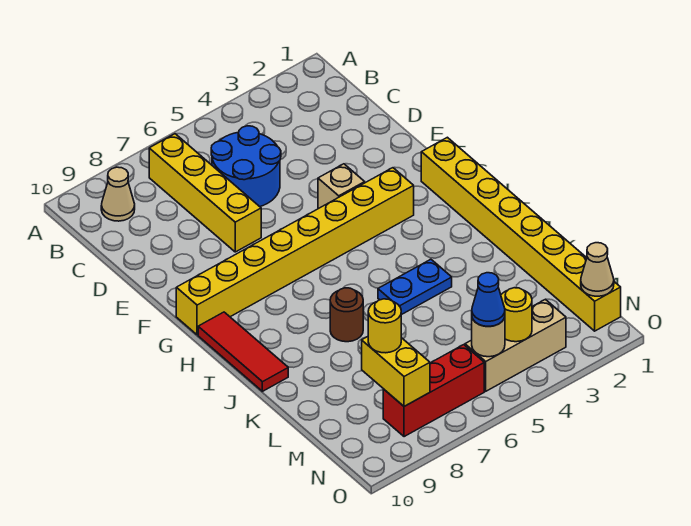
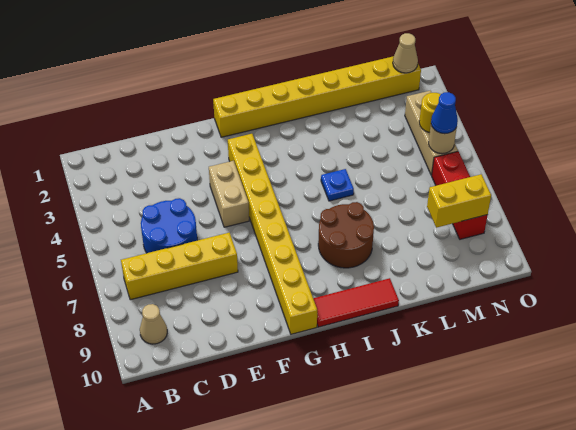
tan 1x1 brick [318,164,365,208] -> tan 1x2 brick [209,161,249,227]
blue 1x2 plate [378,259,452,315] -> blue 1x1 plate [321,169,354,201]
brown 1x1 round brick [330,288,363,342] -> brown 2x2 round brick [318,202,374,268]
yellow 1x1 round brick [368,299,401,353] -> none

